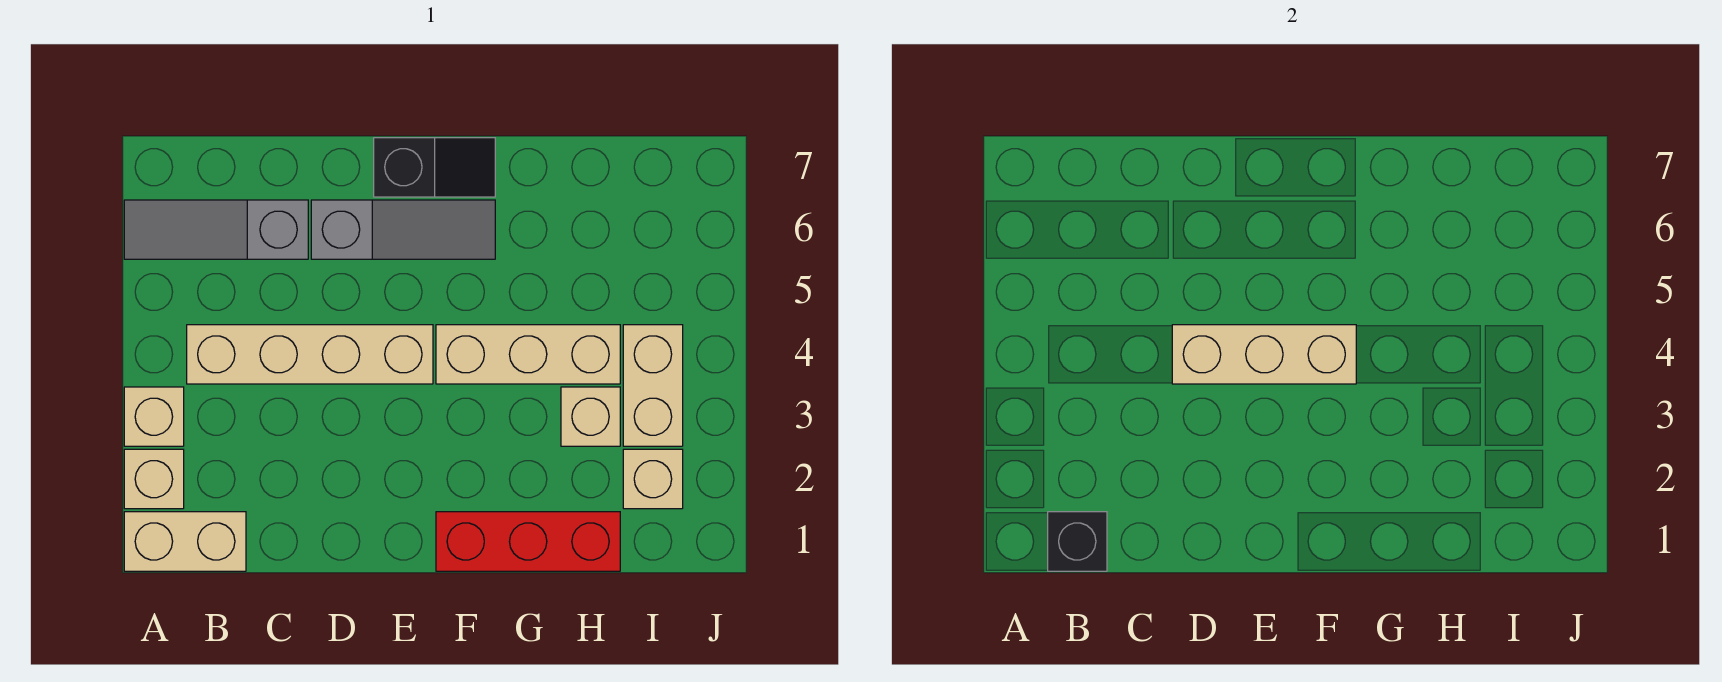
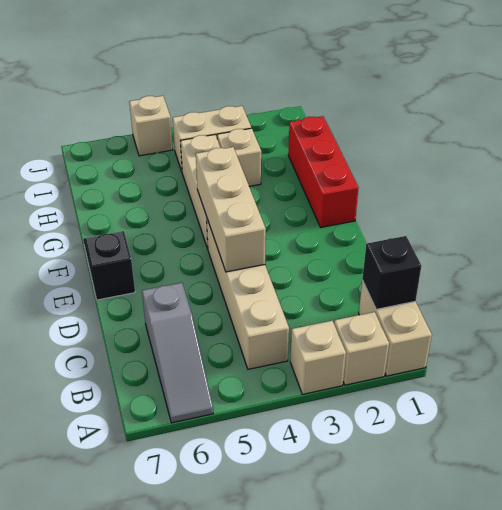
grey 1x3 slope [311,200,495,259] -> none
tan 1x1 brick [623,449,683,509] -> tan 1x1 brick moved to [129,96,173,156]

